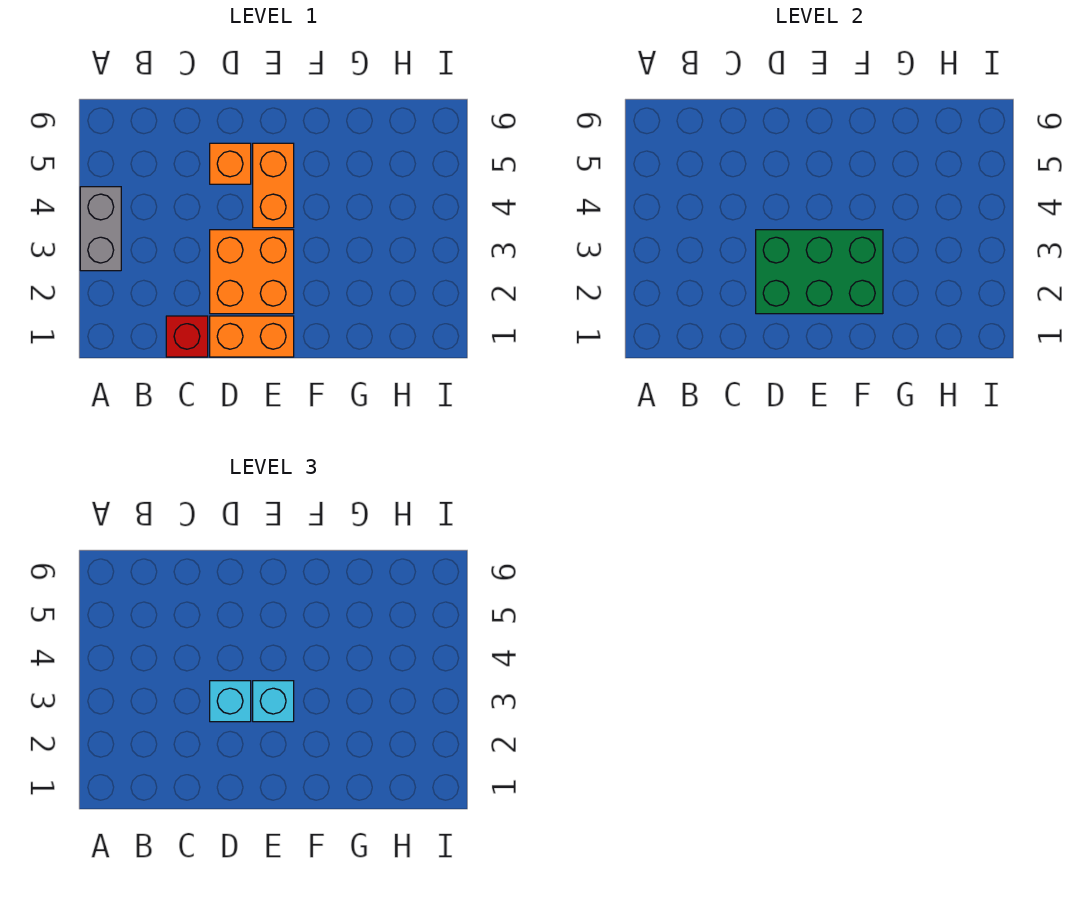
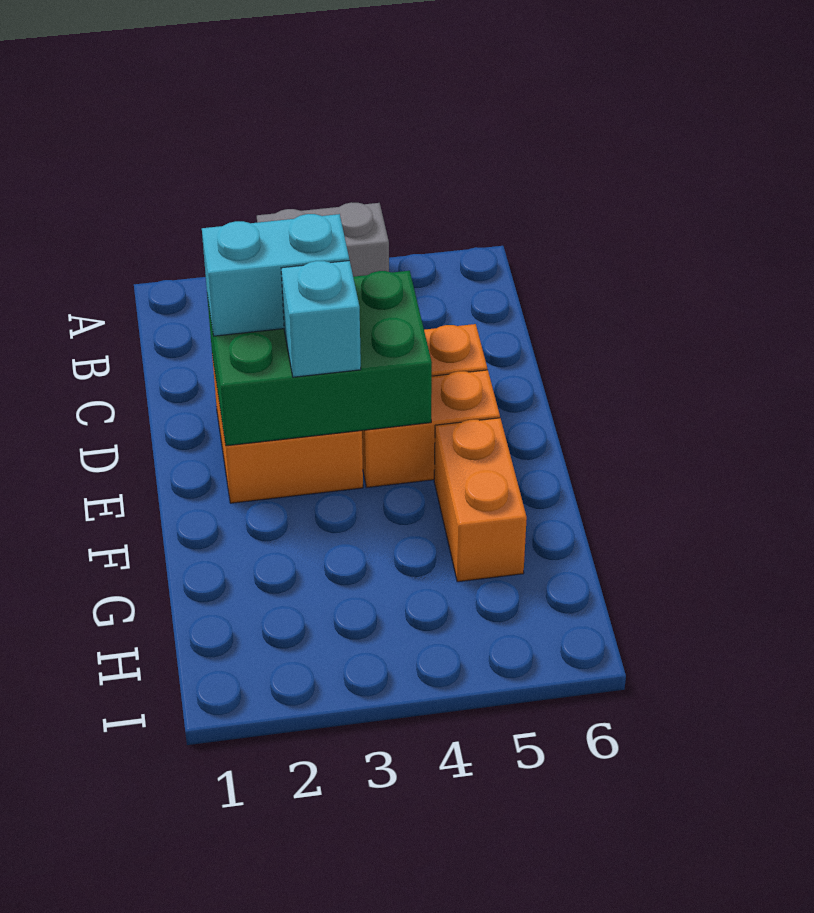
red 1x1 brick [166,316,208,357] -> none
orange 1x2 brick [210,316,294,357] -> orange 1x2 brick moved to [434,418,527,582]
green 2x3 brick [756,230,883,314] -> green 2x3 brick turned to [207,271,432,446]
cyan 1x1 brick [210,681,251,722] -> cyan 1x2 brick [202,214,349,336]

